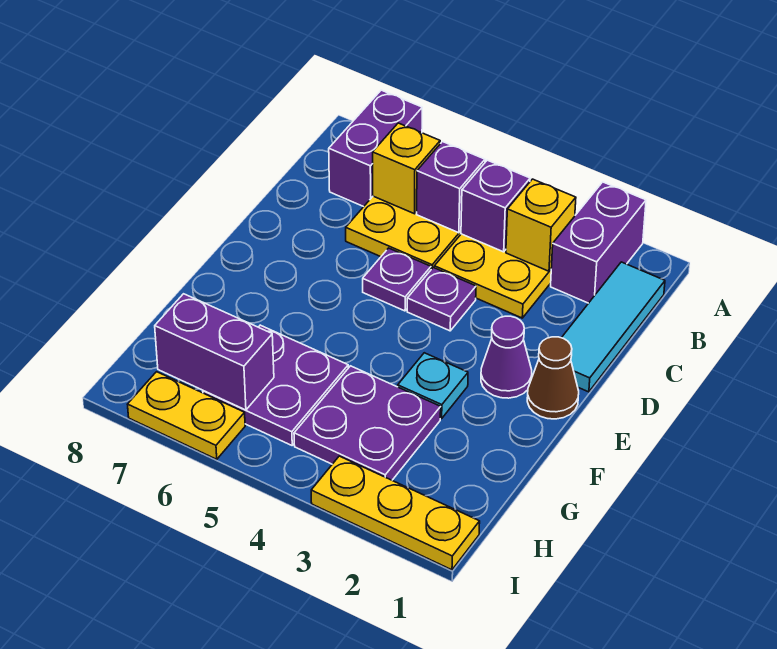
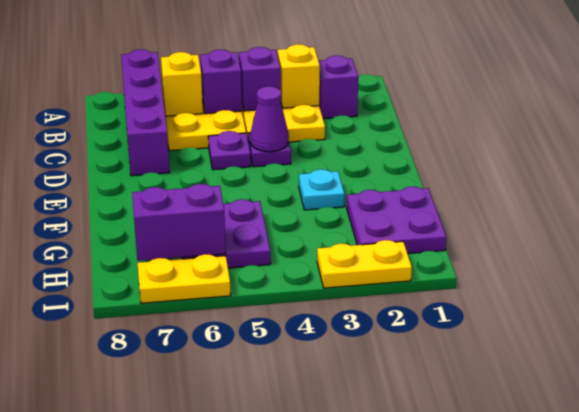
purple 1x2 brick [551,182,646,303] -> purple 1x1 brick [319,56,358,119]
purple 1x2 brick [329,90,422,207] -> purple 1x4 brick [121,49,170,176]
cyan 1x3 tile [562,262,665,392] -> none
brown 1x1 cone [527,337,579,419] -> none
purple 1x1 cone [481,316,532,398] -> purple 1x1 cone moved to [250,86,289,152]
purple 2x2 plate [294,366,441,480] -> purple 2x2 plate moved to [347,187,446,254]
yellow 1x3 plate [311,456,480,570] -> yellow 1x2 plate [317,240,412,288]

